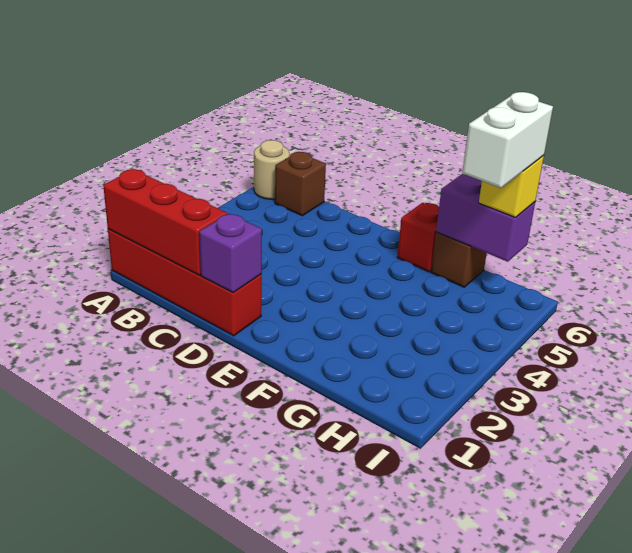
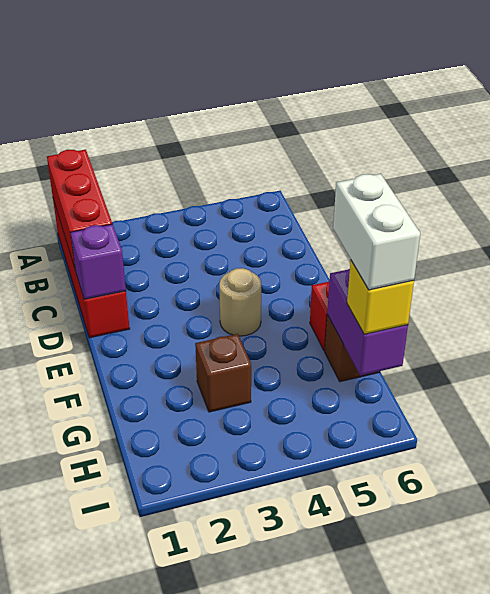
tan 1x1 round brick [254,140,289,199] -> tan 1x1 round brick moved to [219,268,261,336]
brown 1x1 brick [275,152,326,216] -> brown 1x1 brick moved to [195,334,251,412]
white 1x2 brick [462,92,553,188] -> white 1x2 brick turned to [333,174,420,290]

